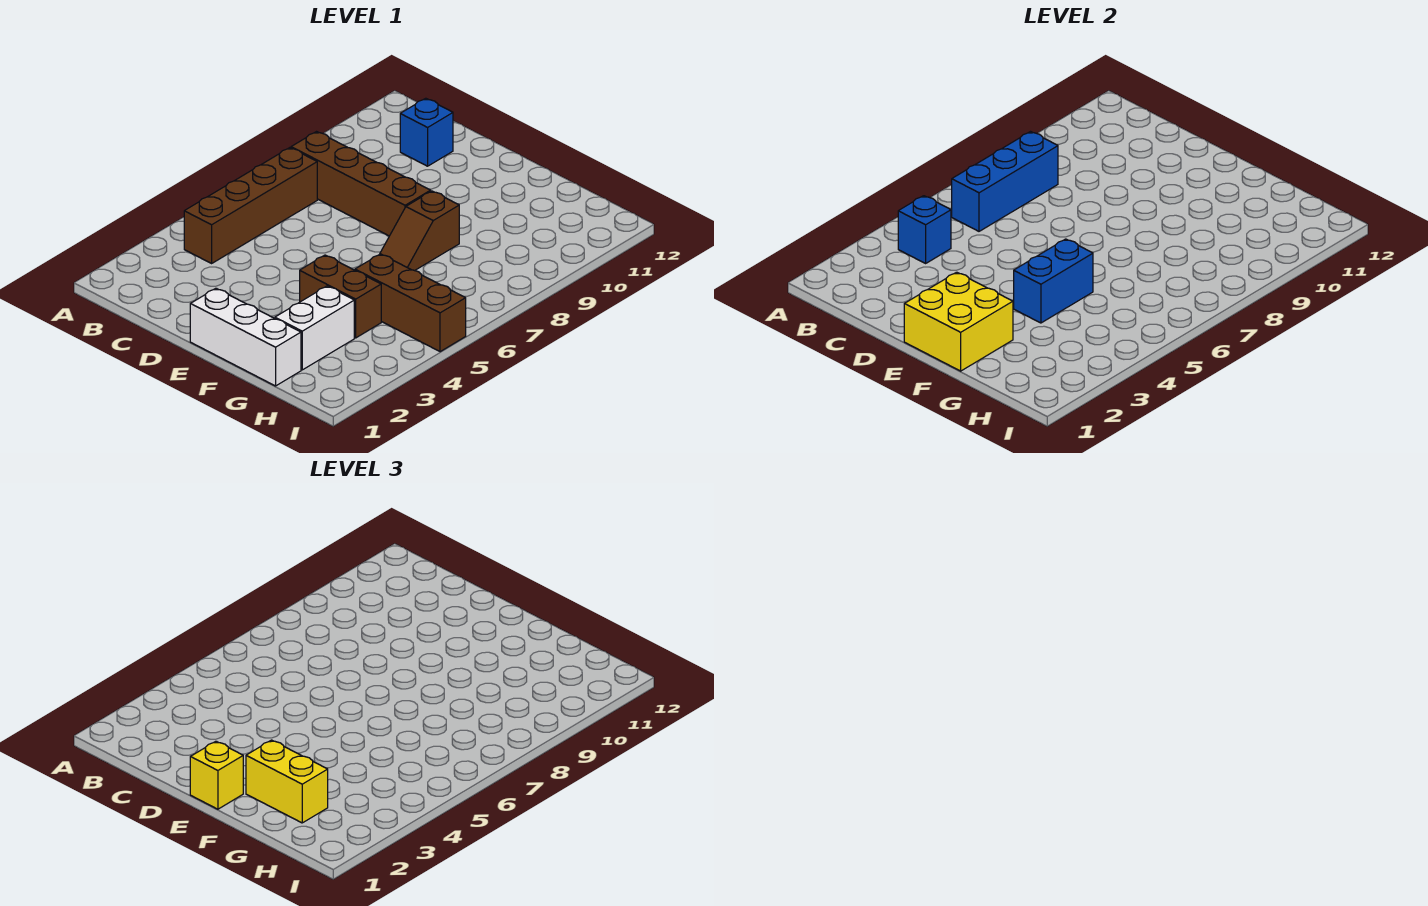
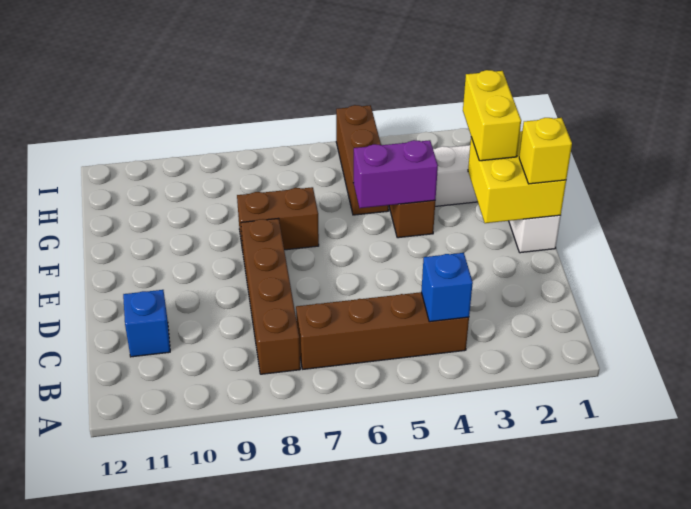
blue 1x3 brick [952,132,1058,231] -> none
blue 1x2 brick [1014,239,1093,323] -> purple 1x2 brick [353,140,438,208]
brown 1x2 slope [380,191,459,271] -> brown 1x2 brick [237,187,319,250]

